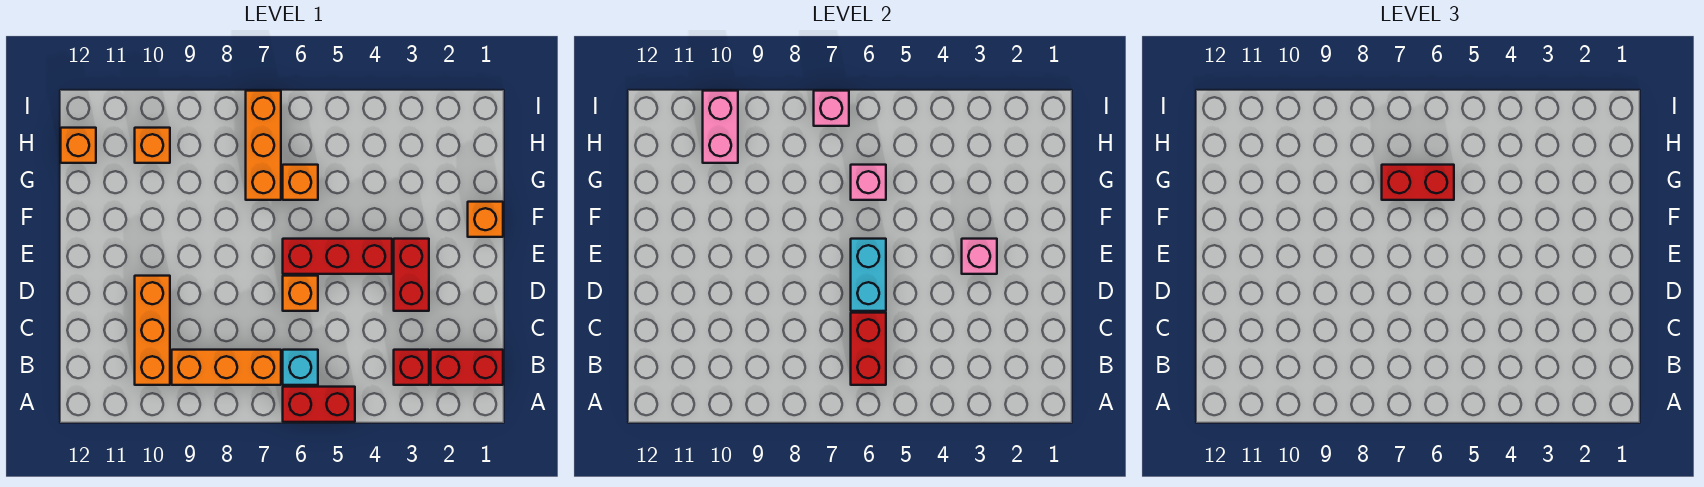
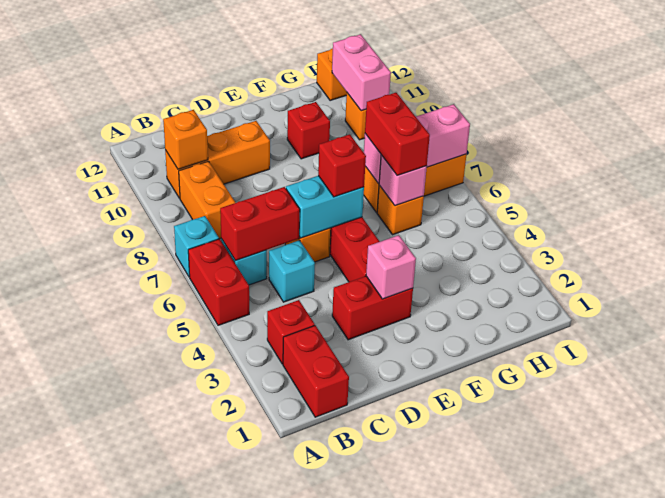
none -> cyan 1x1 brick [174,216,219,277]
orange 1x3 brick [172,350,281,385] -> orange 1x2 brick [179,161,236,239]
none -> cyan 1x1 brick [269,240,315,302]
none -> red 1x1 brick [318,134,366,197]
orange 1x1 brick [468,202,503,237] -> orange 1x1 brick moved to [163,110,208,169]
none -> red 1x1 brick [287,102,330,159]
pink 1x2 brick [703,91,738,163] -> pink 1x2 brick turned to [332,34,391,111]
pink 1x1 brick [814,91,849,126] -> pink 1x3 brick [364,104,470,184]

